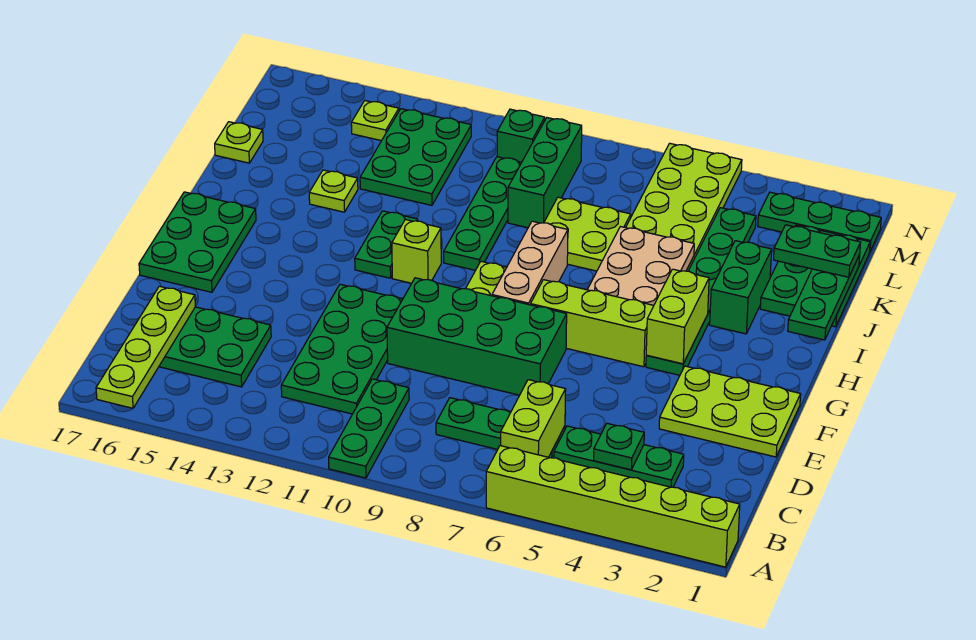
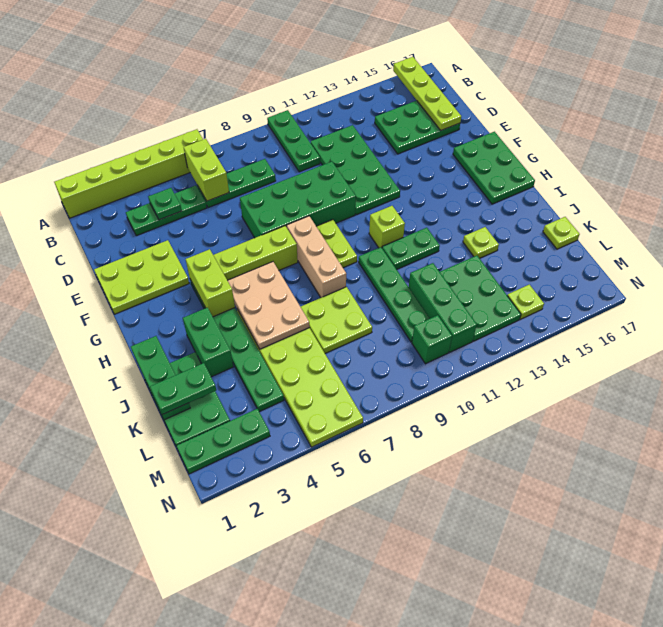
green 1x2 plate [355,211,418,278] -> green 1x2 plate turned to [382,228,440,269]
green 1x3 brick [508,118,582,228] -> green 1x3 brick moved to [409,263,477,352]

